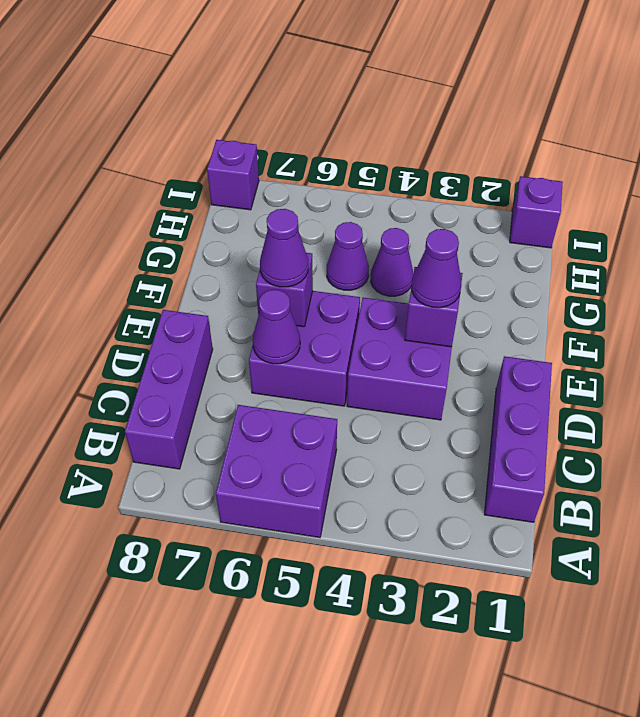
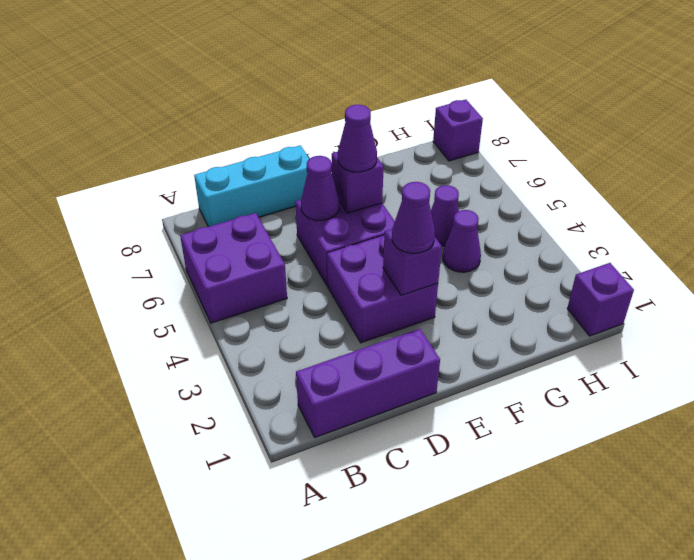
purple 1x3 brick [125,310,213,469] -> cyan 1x3 brick [194,145,309,227]

